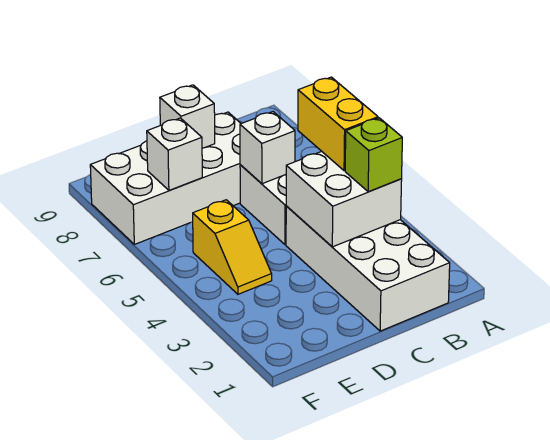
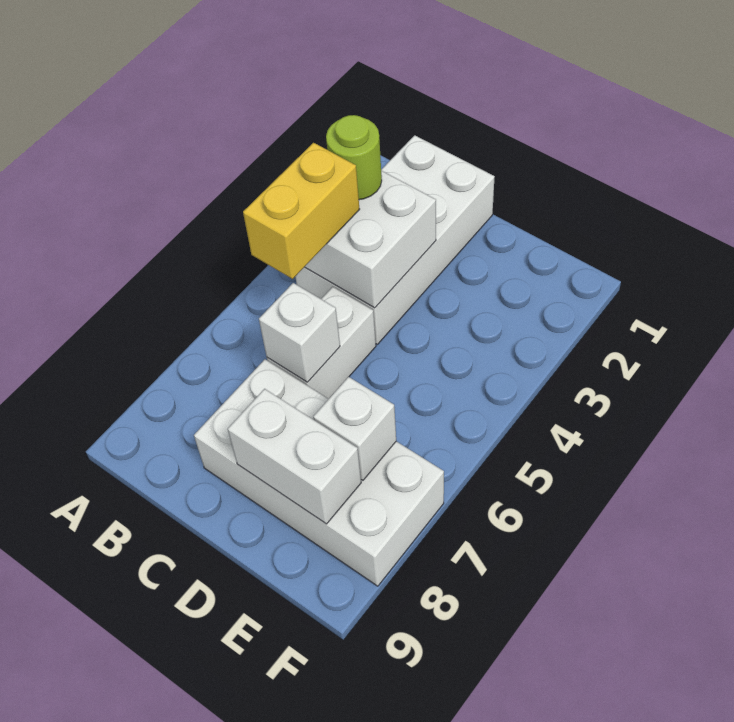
lime 1x1 brick [345,118,402,192] -> lime 1x1 round brick [326,115,382,200]
white 1x1 brick [160,85,215,148] -> white 1x2 brick [228,389,361,524]
yellow 1x2 slope [193,200,272,294] -> none

